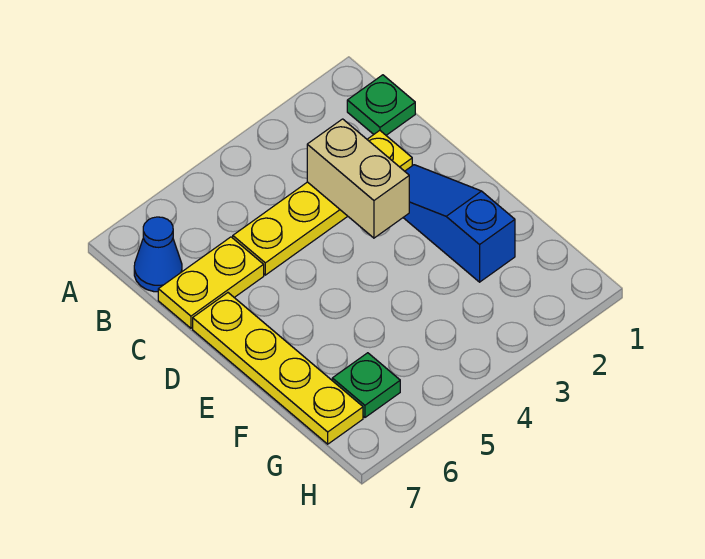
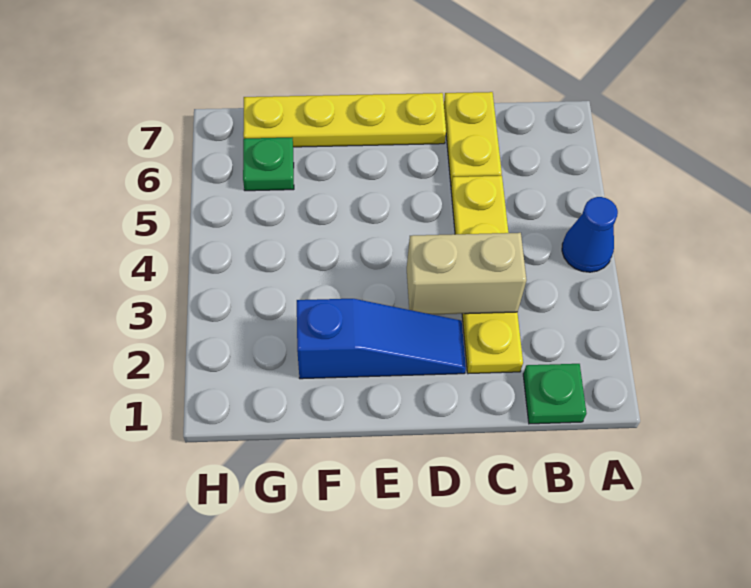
blue 1x1 cone [134,217,182,292] -> blue 1x1 cone moved to [562,197,618,272]

